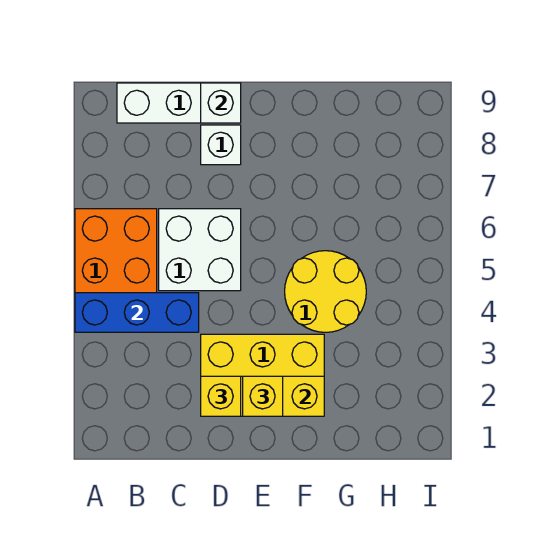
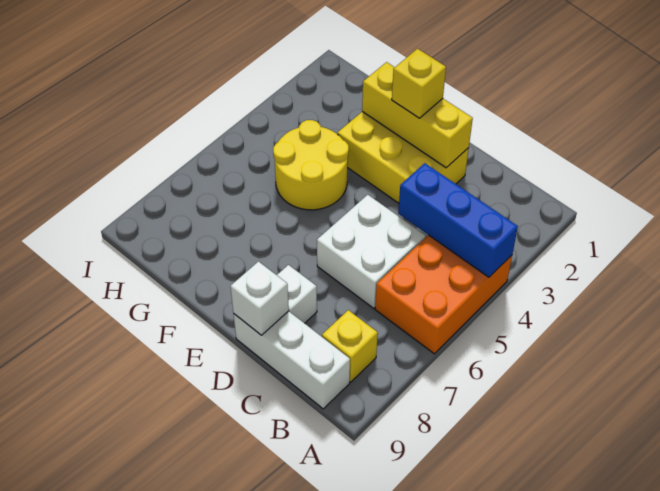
yellow 1x1 brick [201,376,241,416] -> yellow 1x1 brick moved to [322,310,378,382]

